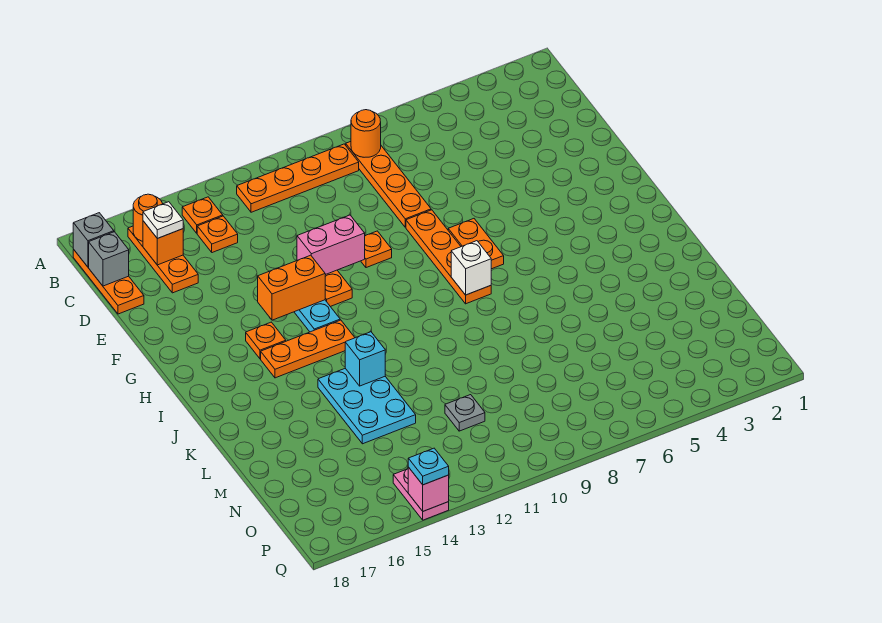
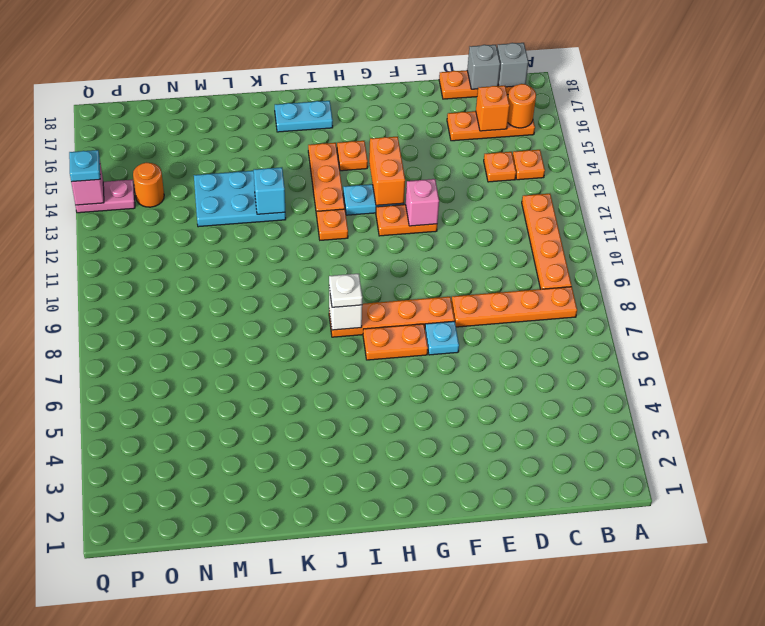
orange 1x1 round brick [351,110,381,157] -> orange 1x1 round brick moved to [133,163,164,207]
white 1x1 plate [143,202,183,238] -> white 1x1 plate moved to [329,274,362,307]
none -> cyan 1x1 plate [425,321,459,355]
orange 1x1 plate [361,231,392,268] -> orange 1x1 plate moved to [317,209,348,240]
pink 1x2 brick [297,215,365,275] -> pink 1x1 brick [406,179,439,226]
none -> cyan 1x2 plate [275,101,333,132]
grey 1x1 plate [445,395,485,431] -> none

